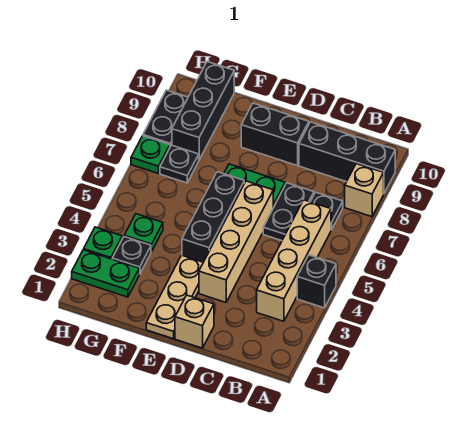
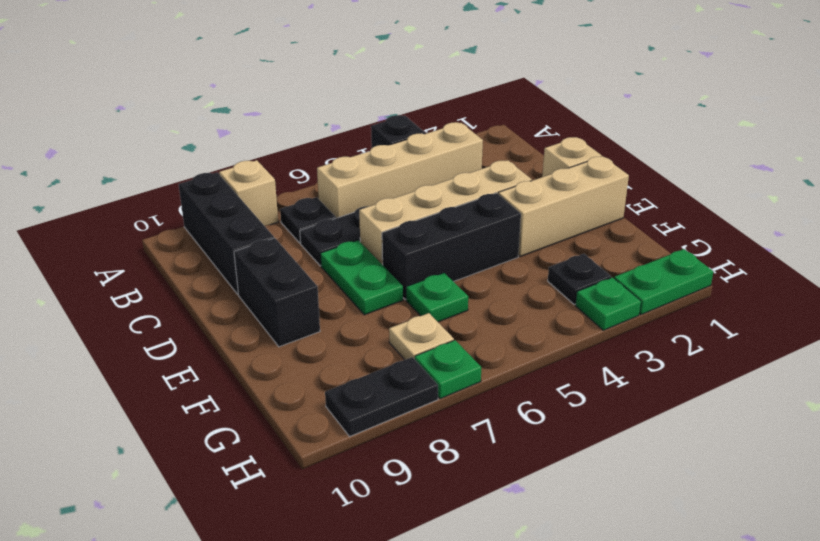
tan 1x3 plate [146,255,203,339] -> tan 1x3 brick [498,156,629,257]
green 1x2 plate [72,250,139,297] -> green 1x2 plate turned to [614,249,713,315]
green 1x1 plate [124,214,163,251] -> green 1x1 plate moved to [406,273,468,322]
black 1x1 plate [160,145,199,183] -> tan 1x1 plate [389,313,454,360]
black 1x3 brick [172,62,234,160] -> none

